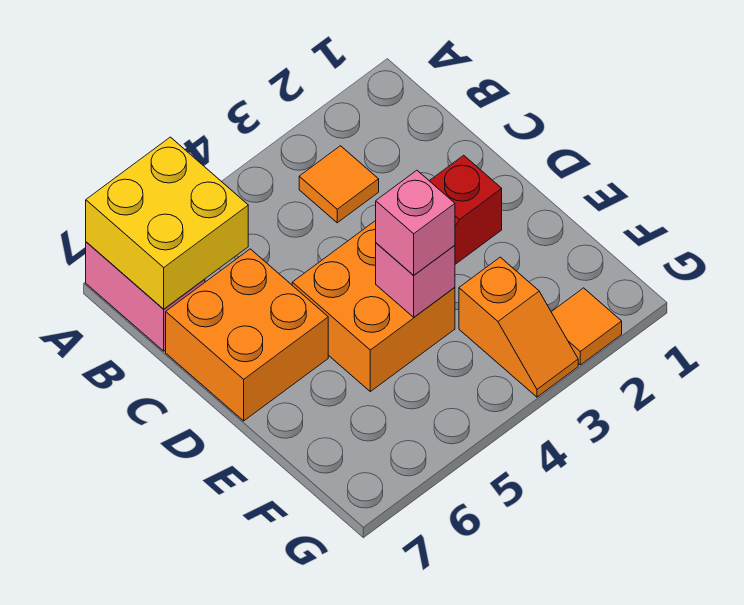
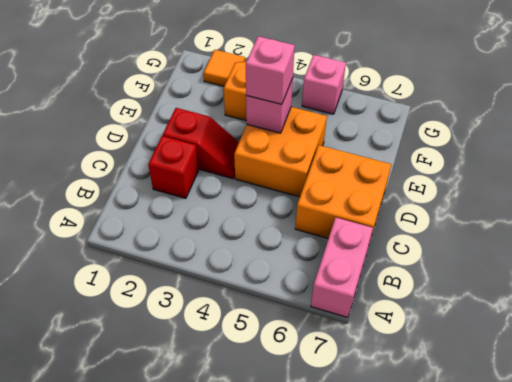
yellow 2x2 brick [86,137,248,309] -> none
orange 1x1 tile [299,146,379,223] -> none
none -> red 1x1 brick [148,136,198,198]
none -> pink 1x1 brick [302,55,346,114]

